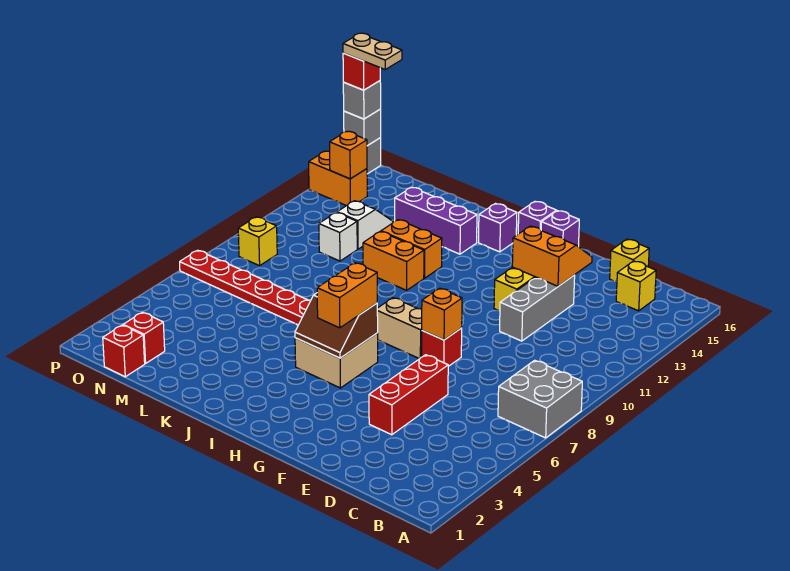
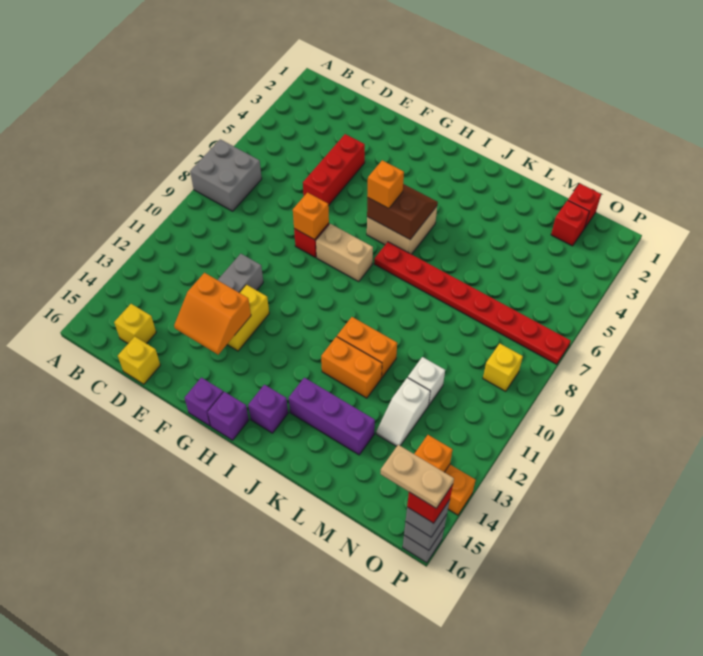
orange 1x2 brick [317,263,377,328] -> orange 1x1 brick [367,160,404,209]

